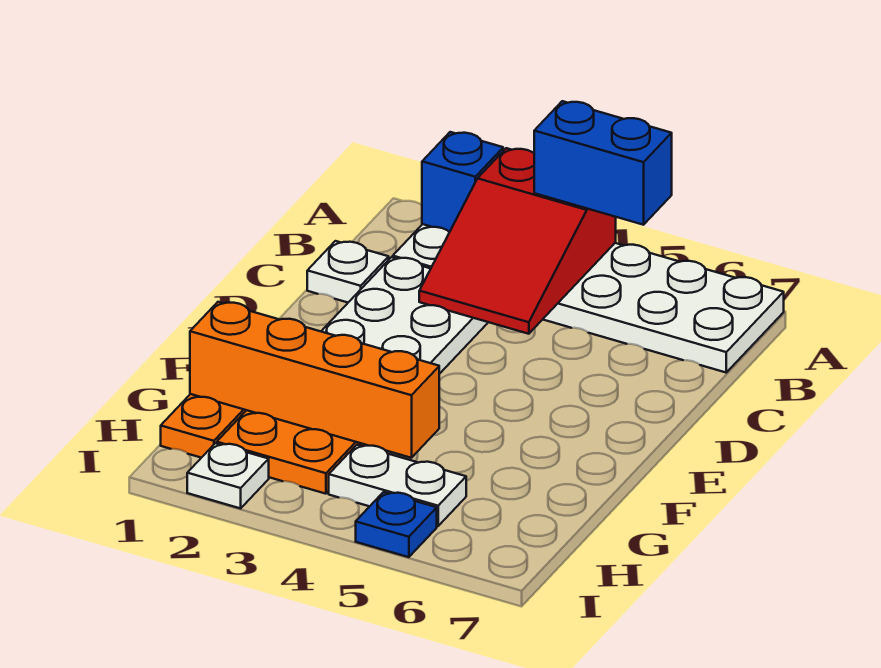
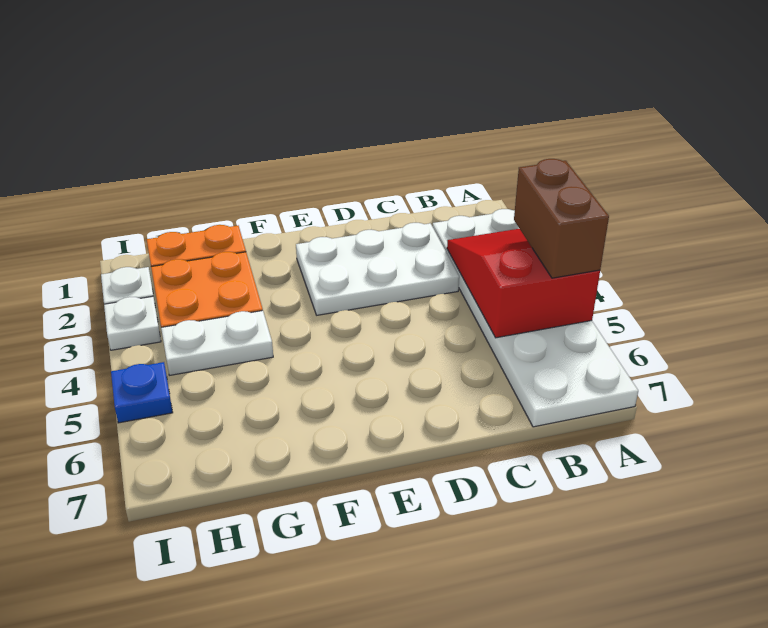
blue 1x1 brick [422,132,503,232] -> none
red 2x3 slope [419,148,616,334] -> red 2x3 slope turned to [447,229,600,338]
blue 1x2 brick [534,101,672,225] -> brown 1x2 brick [514,159,609,278]
white 1x1 plate [307,241,389,302] -> white 1x1 plate moved to [104,296,161,350]
orange 1x4 brick [190,302,439,458] -> none
white 1x2 plate [329,445,466,526] -> white 1x2 plate turned to [161,311,273,375]

